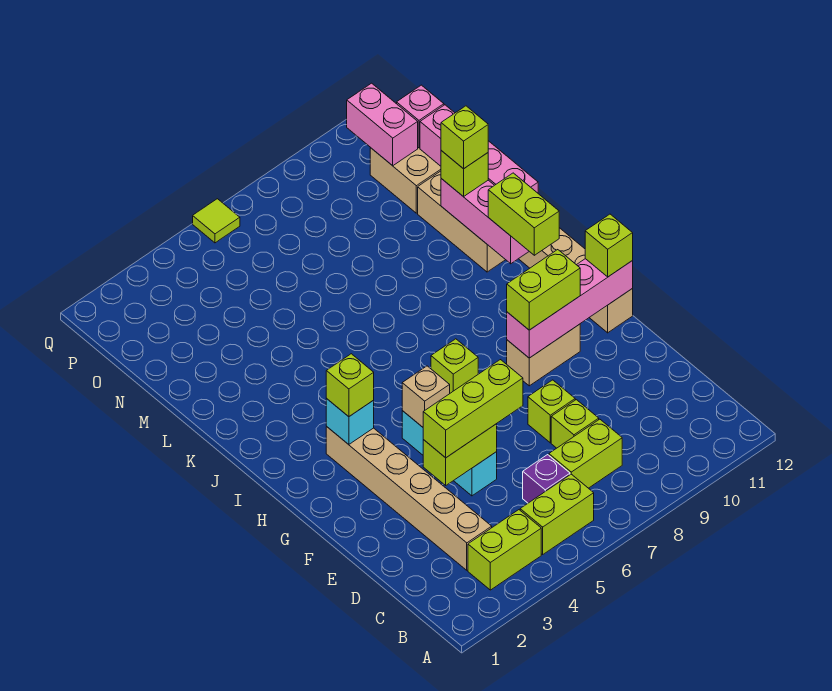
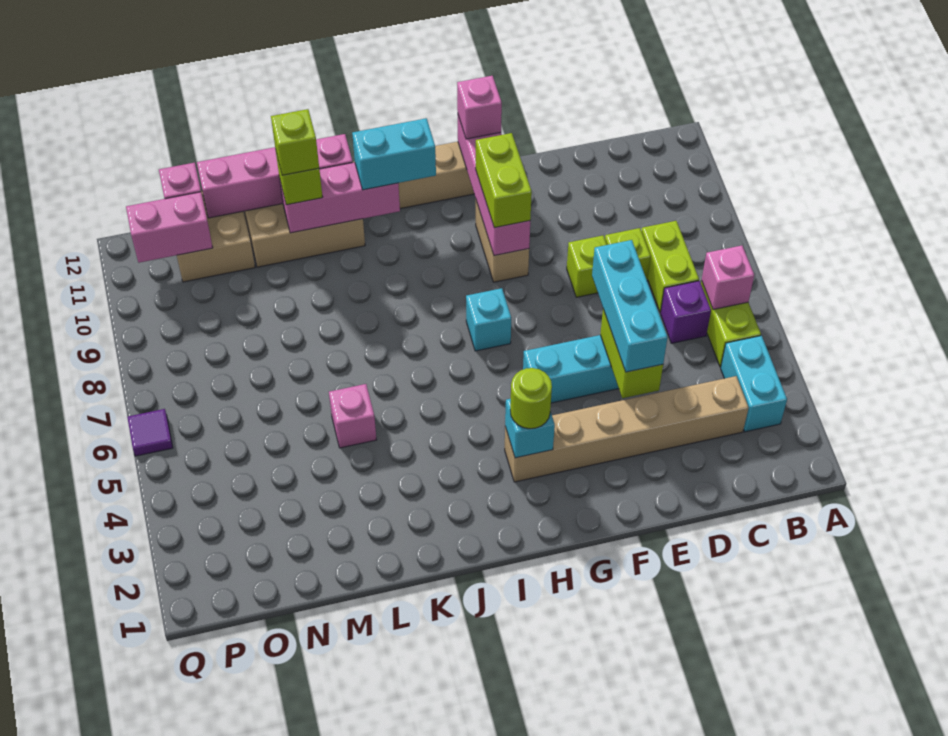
lime 1x2 brick [468,510,541,590] -> cyan 1x2 brick [721,336,787,432]
none -> pink 1x1 brick [702,246,754,310]
lime 1x3 brick [423,360,523,458] -> cyan 1x3 brick [592,240,668,372]
tan 1x1 brick [402,366,450,427] -> none
lime 1x1 brick [585,214,633,277] -> pink 1x1 brick [457,76,502,139]
lime 1x1 brick [326,354,374,417] -> lime 1x1 round brick [510,368,552,429]
lime 1x1 brick [431,339,478,393] -> cyan 1x1 brick [466,288,511,351]
lime 1x2 brick [488,173,559,255] -> cyan 1x2 brick [352,118,436,190]
none -> pink 1x1 brick [329,384,377,448]
lime 1x1 tile [193,199,240,243] -> purple 1x1 tile [127,409,173,456]

